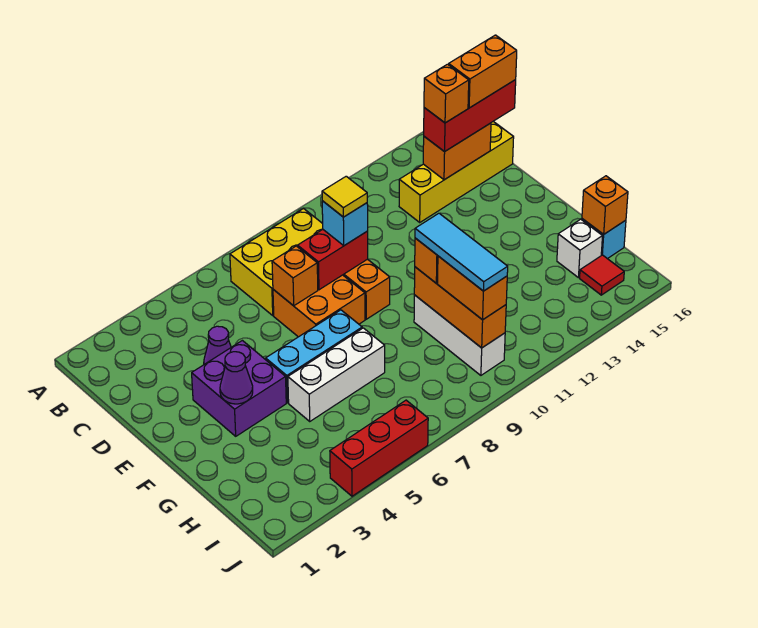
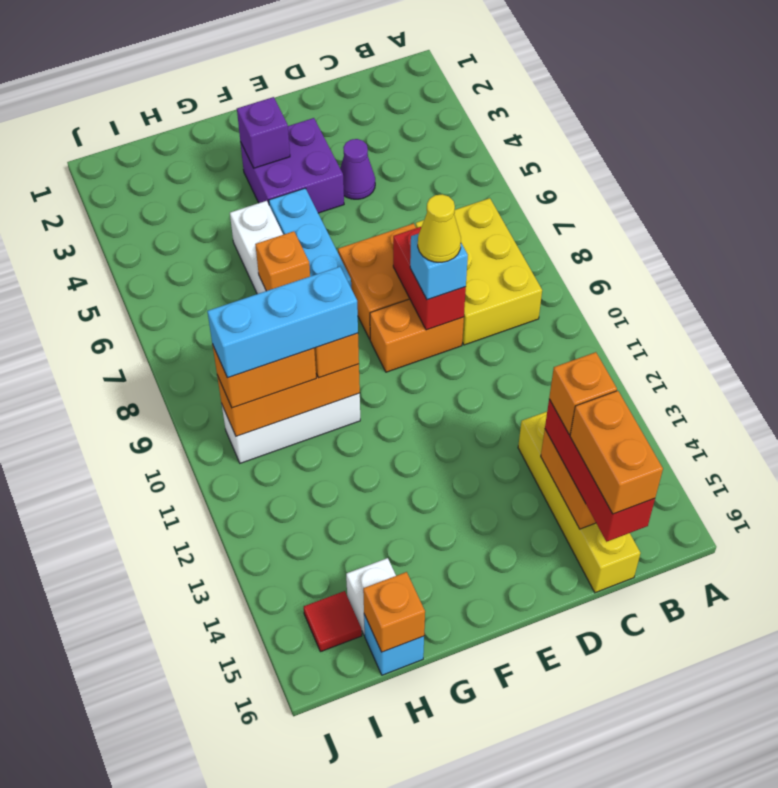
orange 1x1 brick [272,246,318,306] -> orange 1x1 brick moved to [255,231,310,291]
yellow 1x1 tile [322,176,367,217] -> yellow 1x1 cone [418,194,461,262]
purple 1x1 cone [220,352,253,404] -> purple 1x1 brick [237,97,290,168]
cyan 1x3 tile [415,213,508,291] -> cyan 1x3 brick [207,267,358,378]
red 1x3 brick [330,400,428,496] -> none

